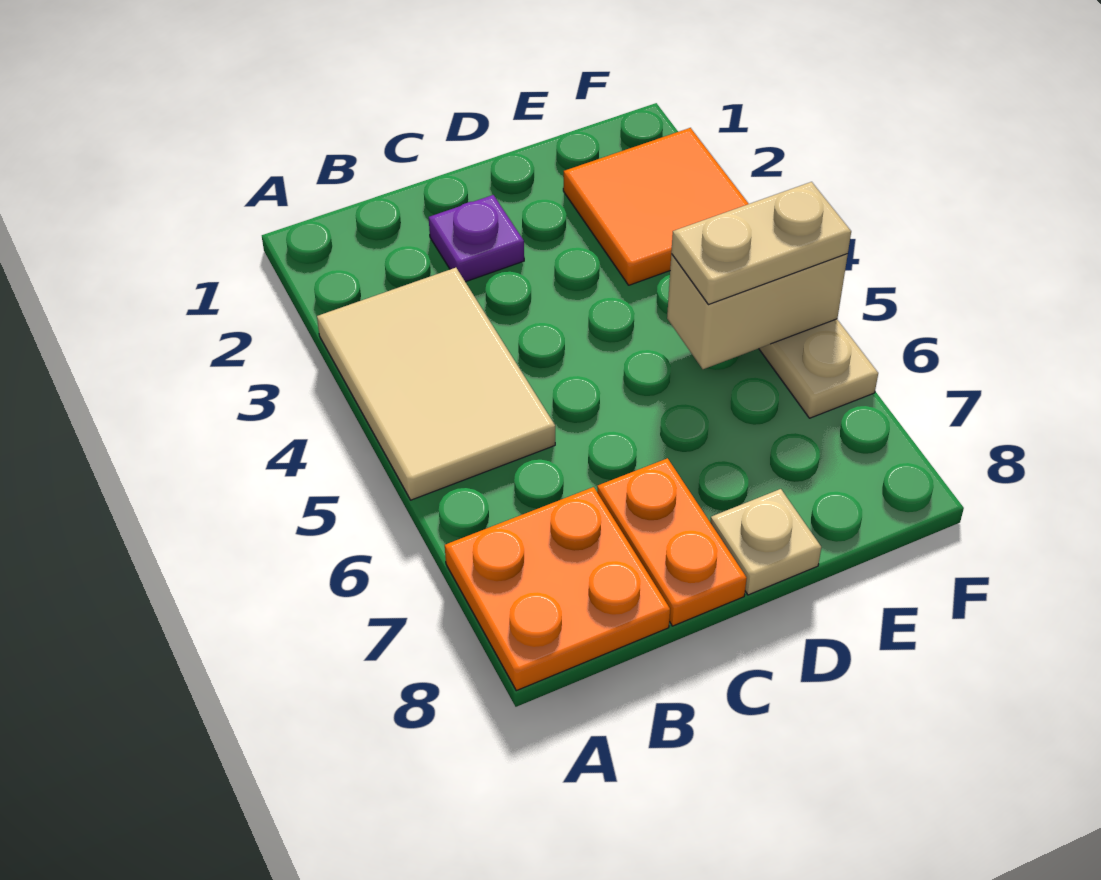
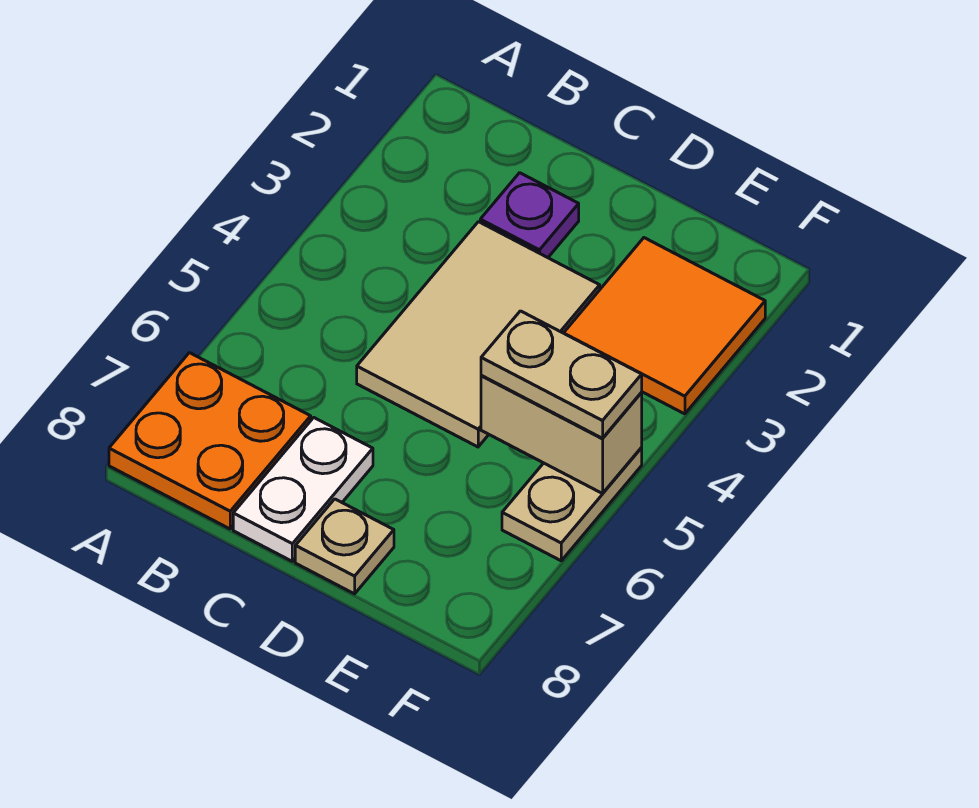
tan 2x3 tile [317,268,555,500] -> tan 2x3 tile moved to [357,222,600,447]
orange 1x2 plate [597,458,747,626] -> white 1x2 plate [233,418,373,561]

